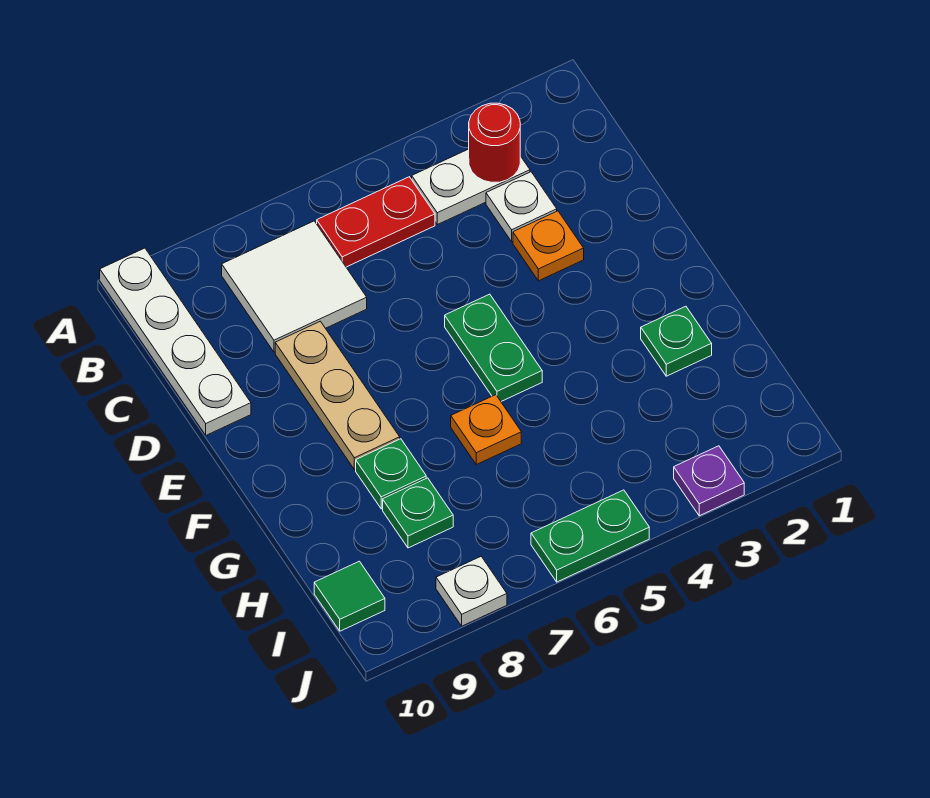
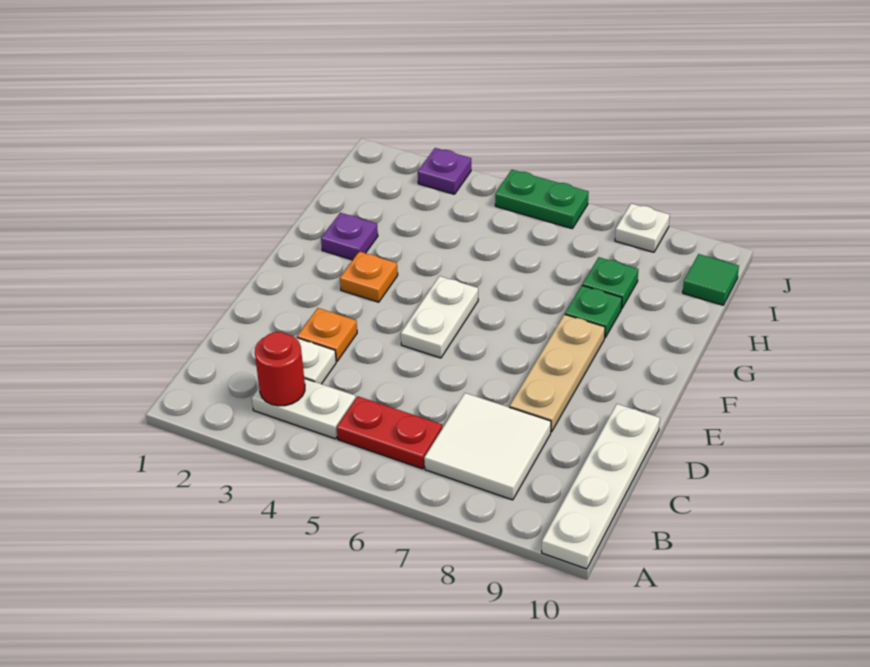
green 1x2 plate [445,294,542,401] -> white 1x2 plate [401,276,478,358]
green 1x1 plate [641,306,712,376] -> purple 1x1 plate [321,213,378,260]
orange 1x1 plate [451,395,521,465] -> orange 1x1 plate moved to [340,251,398,302]

